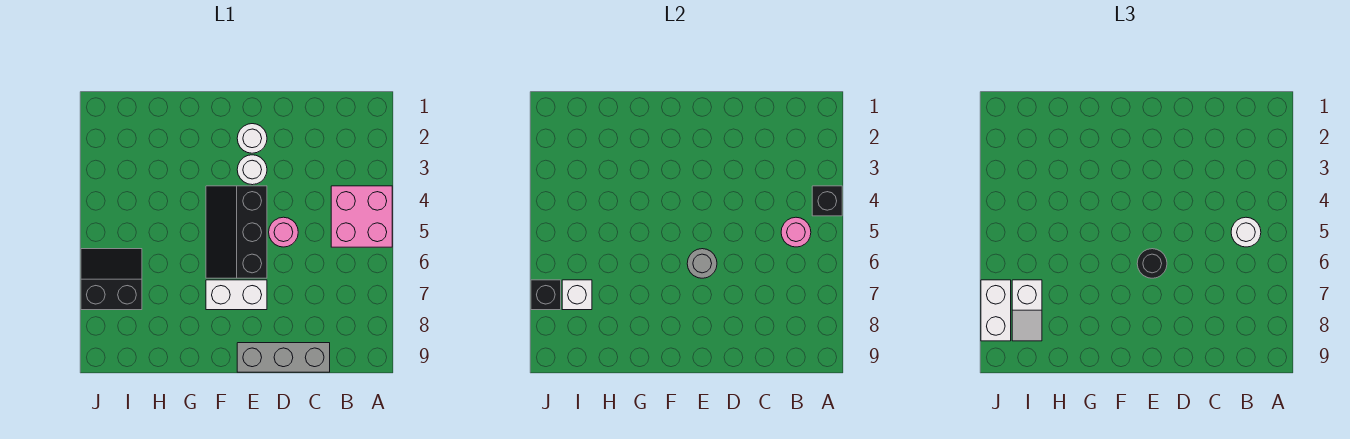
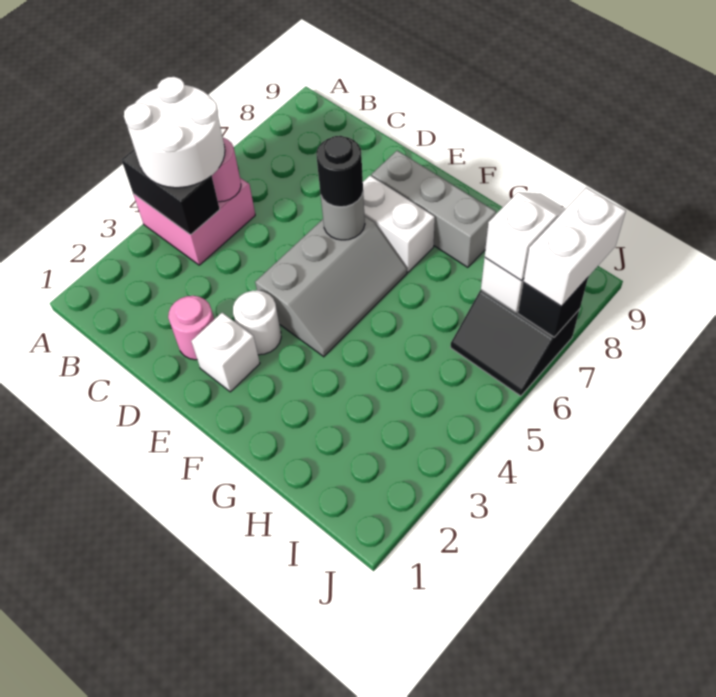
black 1x1 brick [812,186,842,216] -> black 1x2 brick [121,149,220,235]
white 1x1 round brick [1231,217,1261,247] -> white 2x2 round brick [124,77,225,188]
grey 1x3 brick [237,343,330,372] -> grey 1x3 brick moved to [371,151,496,267]
pink 1x1 round brick [269,217,298,247] -> pink 1x1 round brick moved to [168,296,214,360]
white 1x1 round brick [237,124,267,153] -> white 1x1 brick [191,313,260,392]
black 2x3 slope [206,186,267,278] -> grey 2x3 slope [255,216,407,357]

